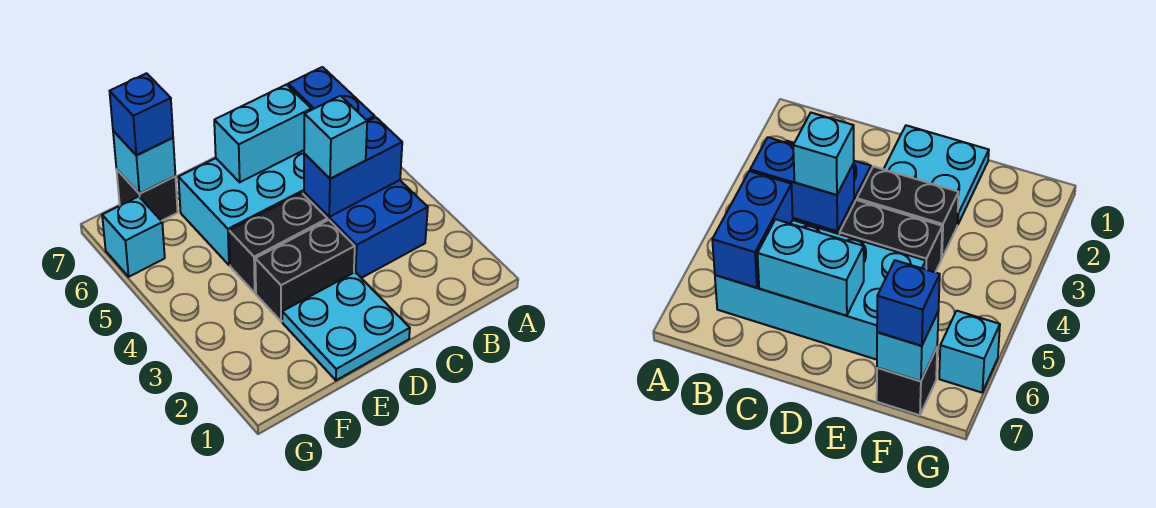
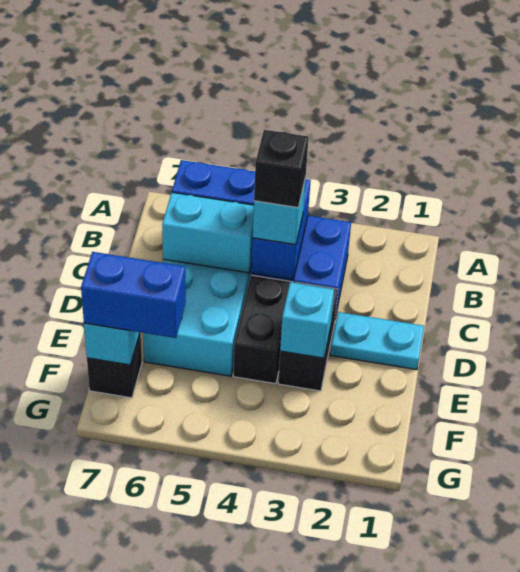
none -> black 1x1 brick [254,130,309,208]
cyan 1x2 brick [214,85,311,182] -> cyan 1x2 brick turned to [162,192,254,273]
cyan 2x2 plate [282,272,410,380] -> cyan 1x2 plate [330,312,424,370]
blue 1x1 brick [110,73,173,155] -> blue 1x2 brick [81,252,186,338]
cyan 1x1 brick [102,197,165,277] -> cyan 1x1 brick moved to [280,282,334,358]

